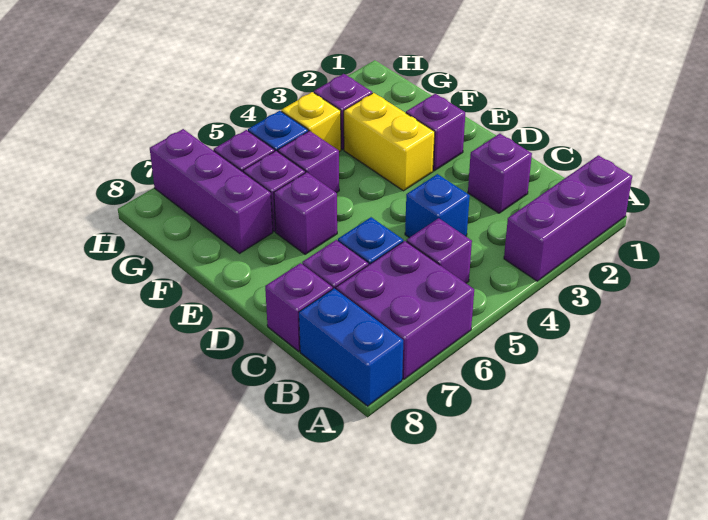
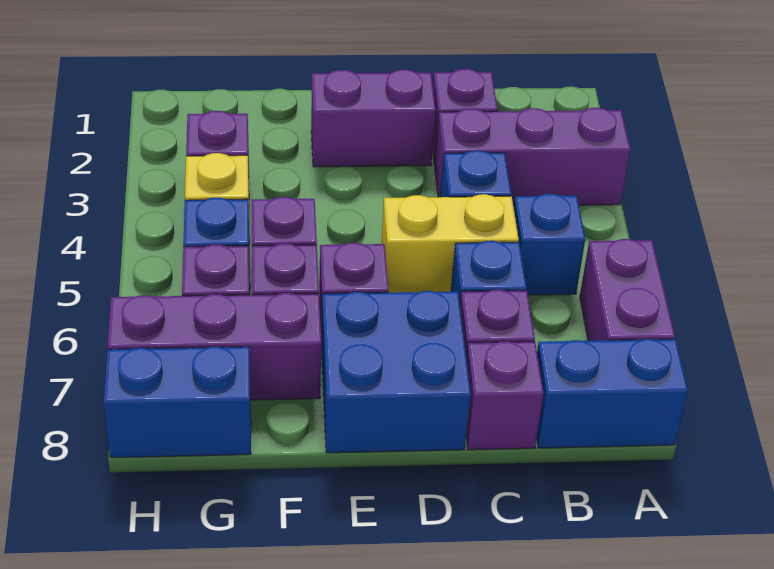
purple 1x3 brick [504,155,632,281] -> purple 1x3 brick turned to [435,108,631,206]
purple 2x2 brick [336,241,474,379] -> purple 1x2 brick [580,239,675,341]
purple 1x1 brick [406,218,472,283] -> blue 1x1 brick [514,194,585,295]
none -> blue 2x2 brick [321,291,471,453]
purple 1x1 brick [406,94,465,171] -> purple 1x2 brick [311,69,436,167]
yellow 1x2 brick [344,93,435,191] -> yellow 1x2 brick moved to [382,194,519,293]
none -> blue 1x2 brick [104,347,251,458]

